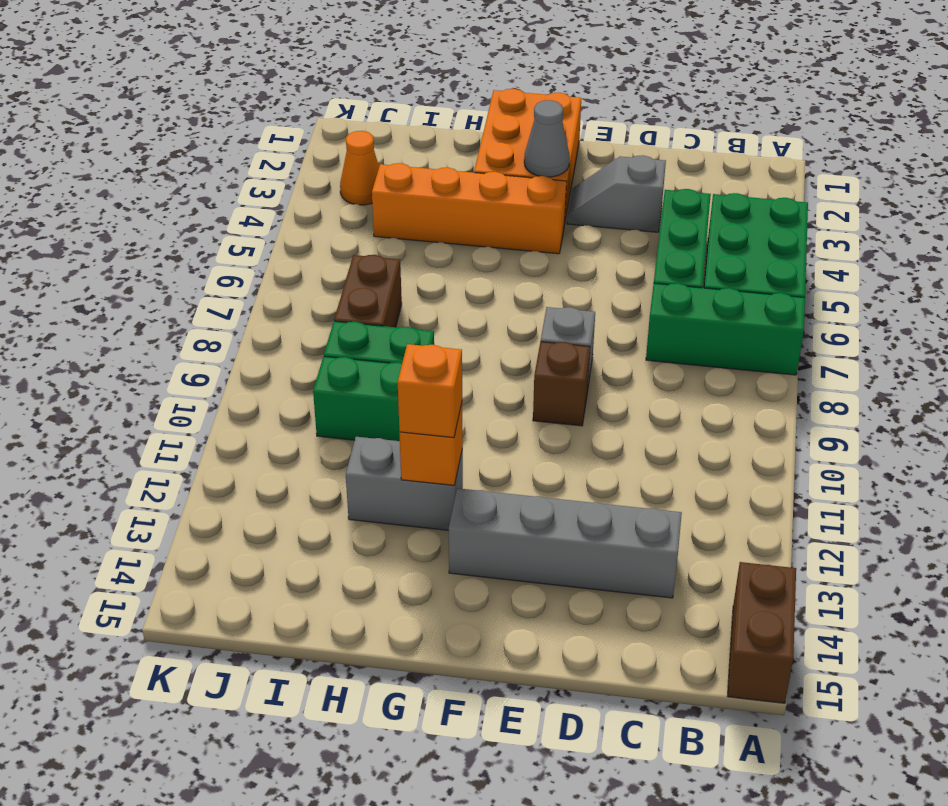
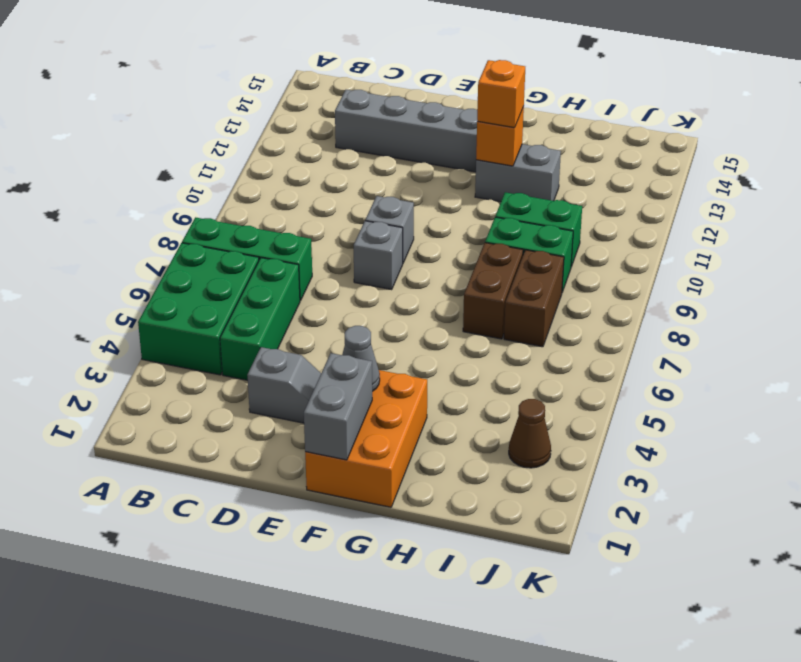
brown 1x2 brick [728,562,796,703] -> brown 1x2 brick moved to [463,243,523,339]
brown 1x1 brick [533,342,590,426] -> grey 1x1 brick [365,196,414,263]
none -> grey 1x2 brick [304,353,372,460]
orange 1x4 brick [372,163,567,254] -> none
orange 1x1 cone [340,131,379,205] -> brown 1x1 cone [509,399,551,468]

